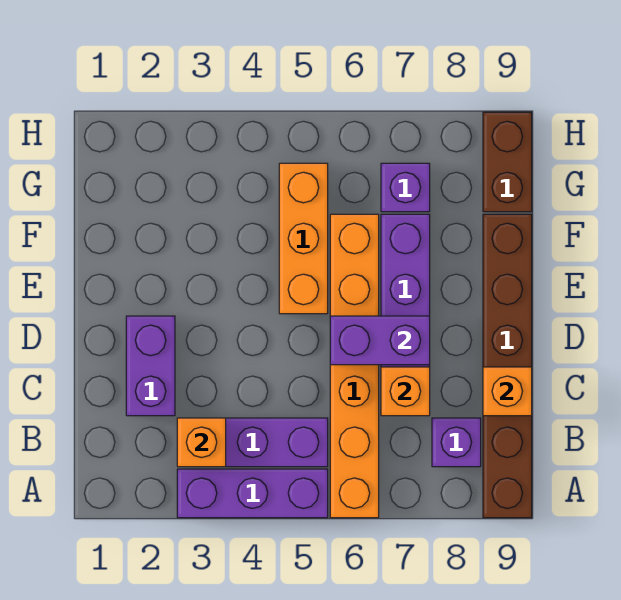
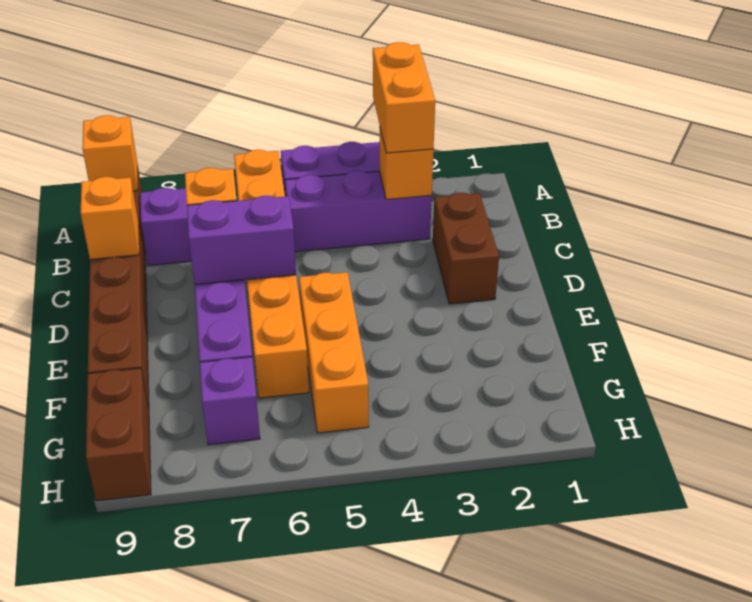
none -> orange 1x2 brick [373,42,435,153]
none -> orange 1x1 brick [82,115,138,191]
purple 1x2 brick [126,316,175,416] -> brown 1x2 brick [433,193,499,304]

